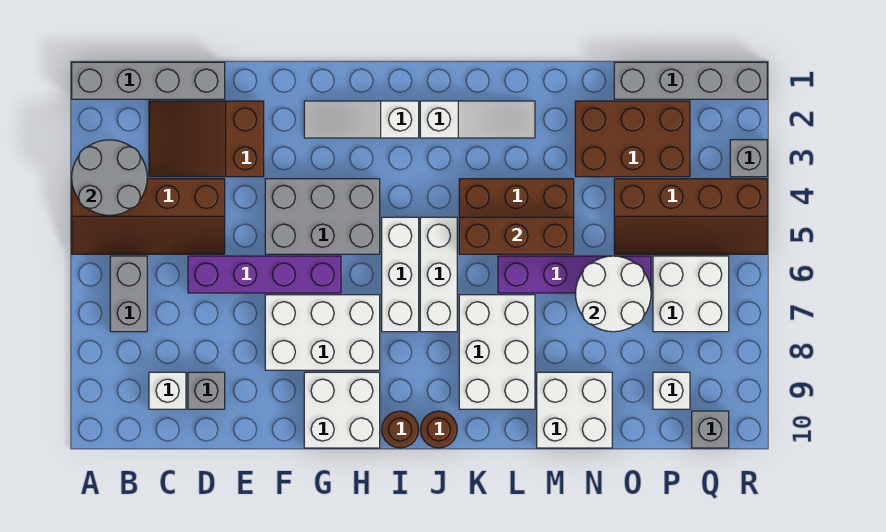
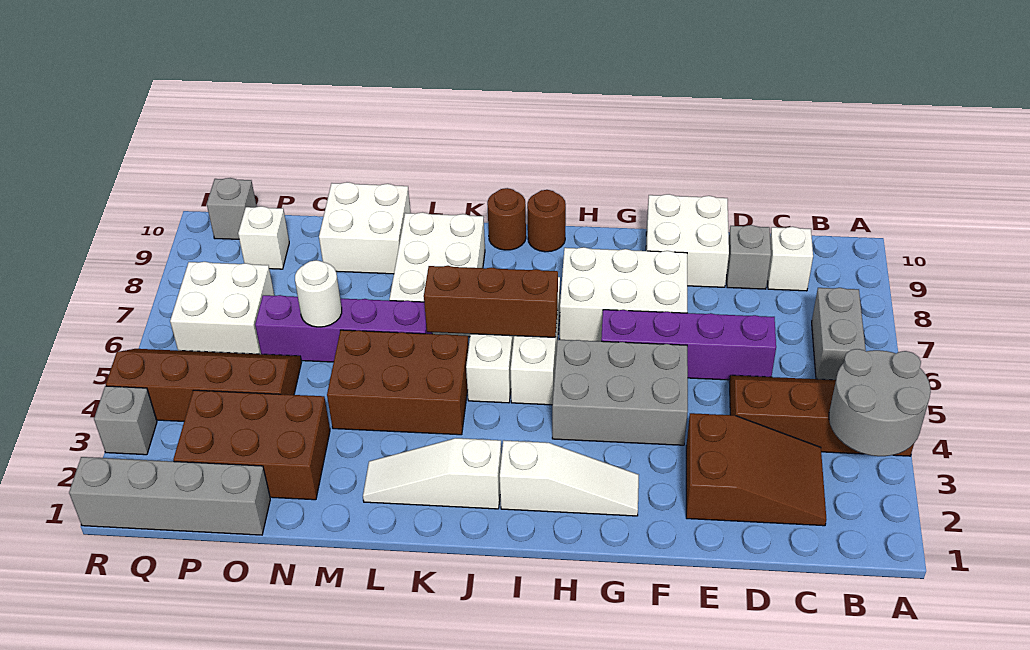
grey 1x4 brick [72,62,225,99] -> none
white 2x2 brick [304,372,380,448] -> white 2x2 brick moved to [646,194,729,287]
brown 1x3 brick [459,217,574,254] -> brown 1x3 brick moved to [424,266,558,337]
white 2x2 round brick [575,256,651,332] -> white 1x1 round brick [295,260,342,327]

